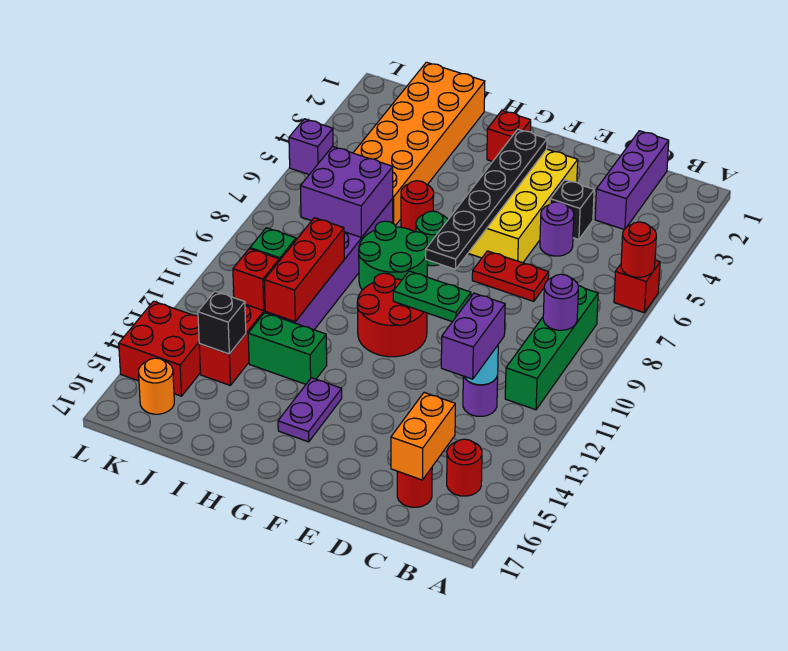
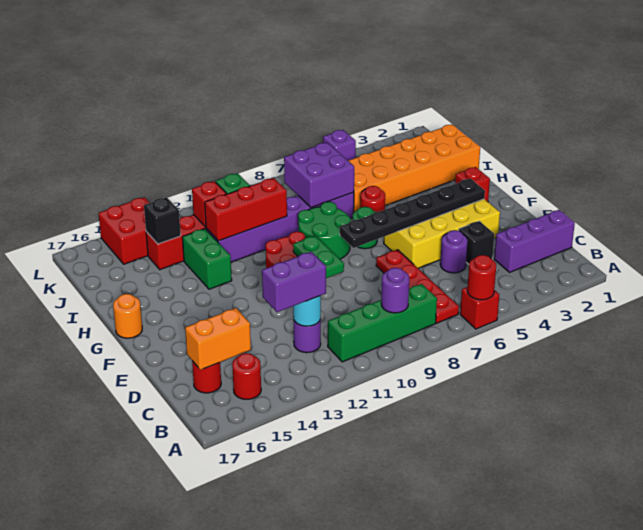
red 1x2 plate [472,251,549,301] -> red 1x4 plate [376,250,459,323]
purple 1x2 plate [278,378,342,442] -> none
orange 1x1 round brick [139,358,174,414] -> orange 1x1 round brick moved to [113,294,142,338]

